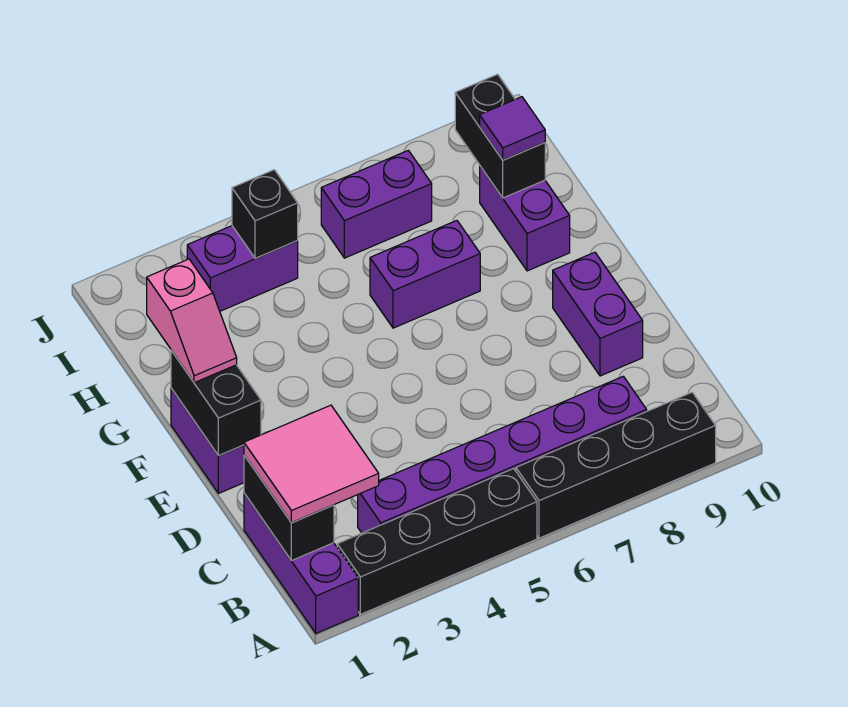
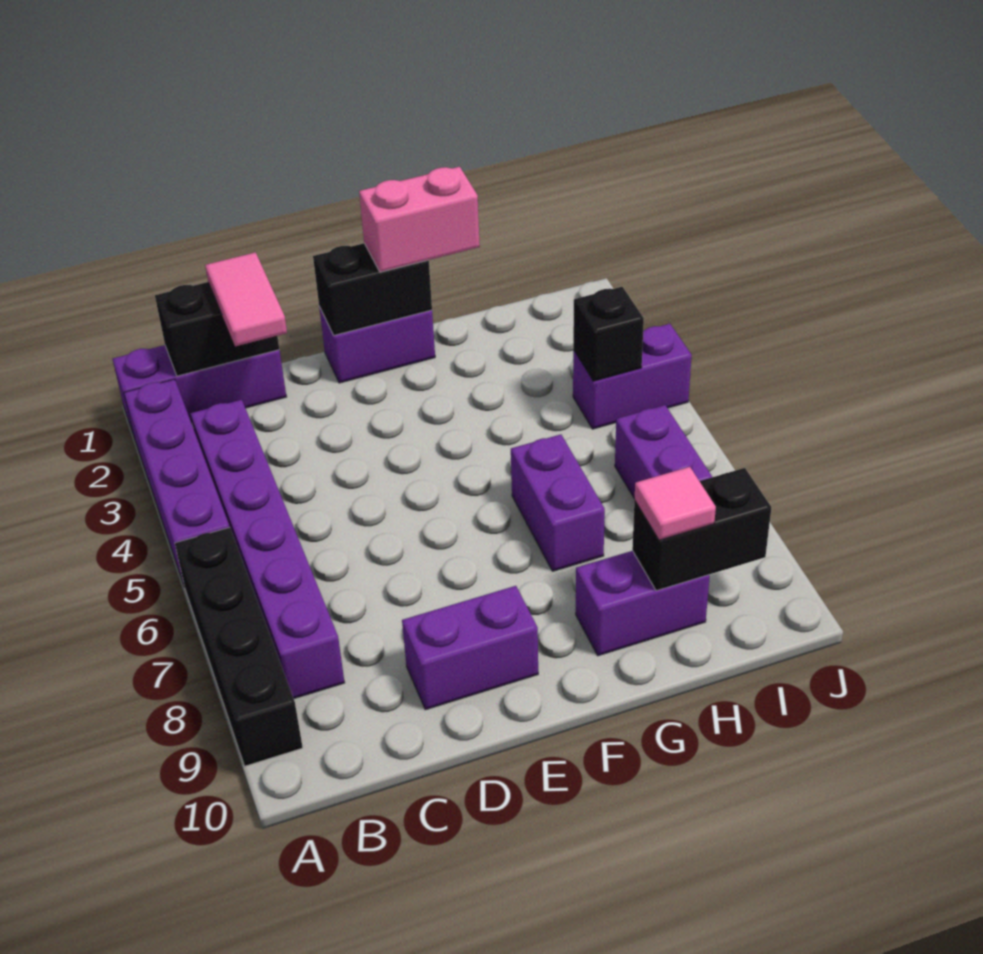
black 1x4 brick [337,469,537,614] -> purple 1x4 brick [124,379,229,585]
pink 2x2 tile [244,405,379,523] -> pink 1x2 tile [205,252,287,346]
pink 1x2 slope [147,259,237,383] -> pink 1x2 brick [359,167,480,272]
purple 1x1 tile [480,97,545,160] -> pink 1x1 tile [635,467,716,540]
purple 1x2 brick [187,226,298,311] -> purple 1x2 brick turned to [573,324,692,429]

